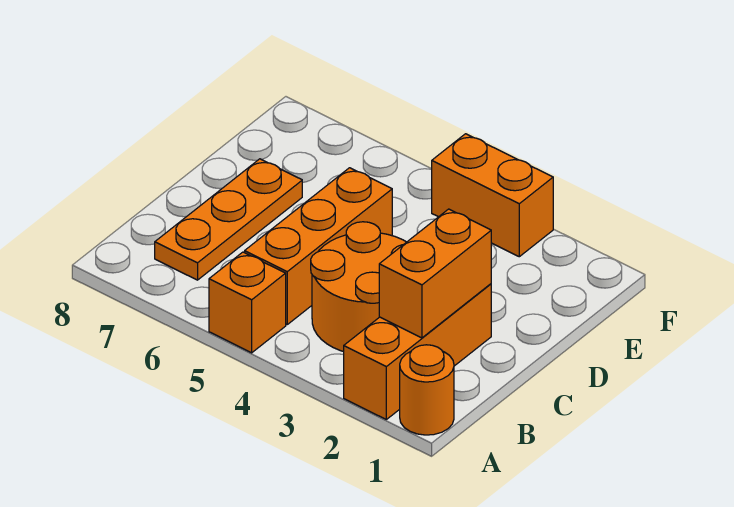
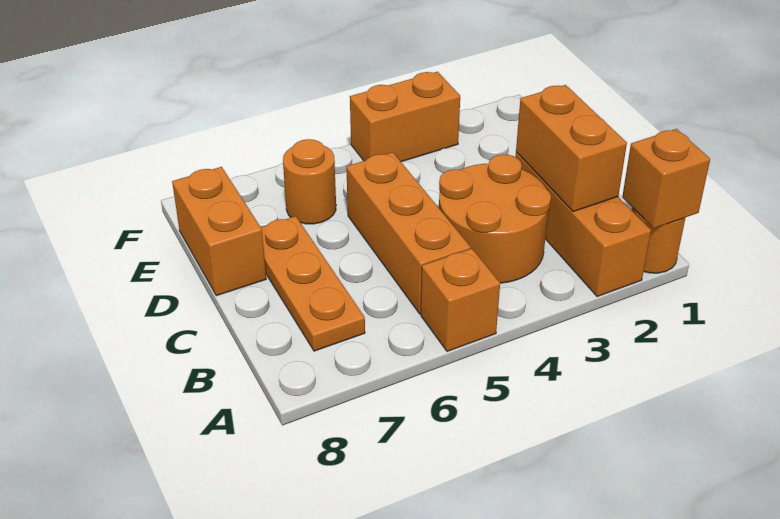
none -> orange 1x1 brick [622,129,710,228]
none -> orange 1x2 brick [172,167,266,296]
none -> orange 1x1 round brick [283,139,336,224]

